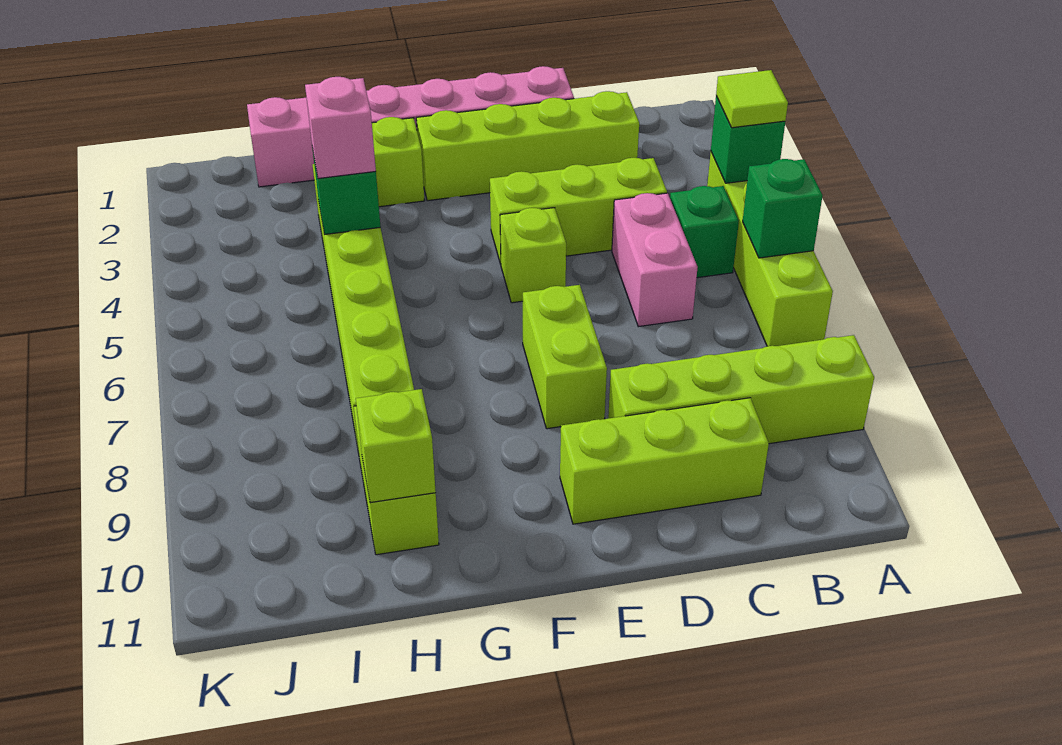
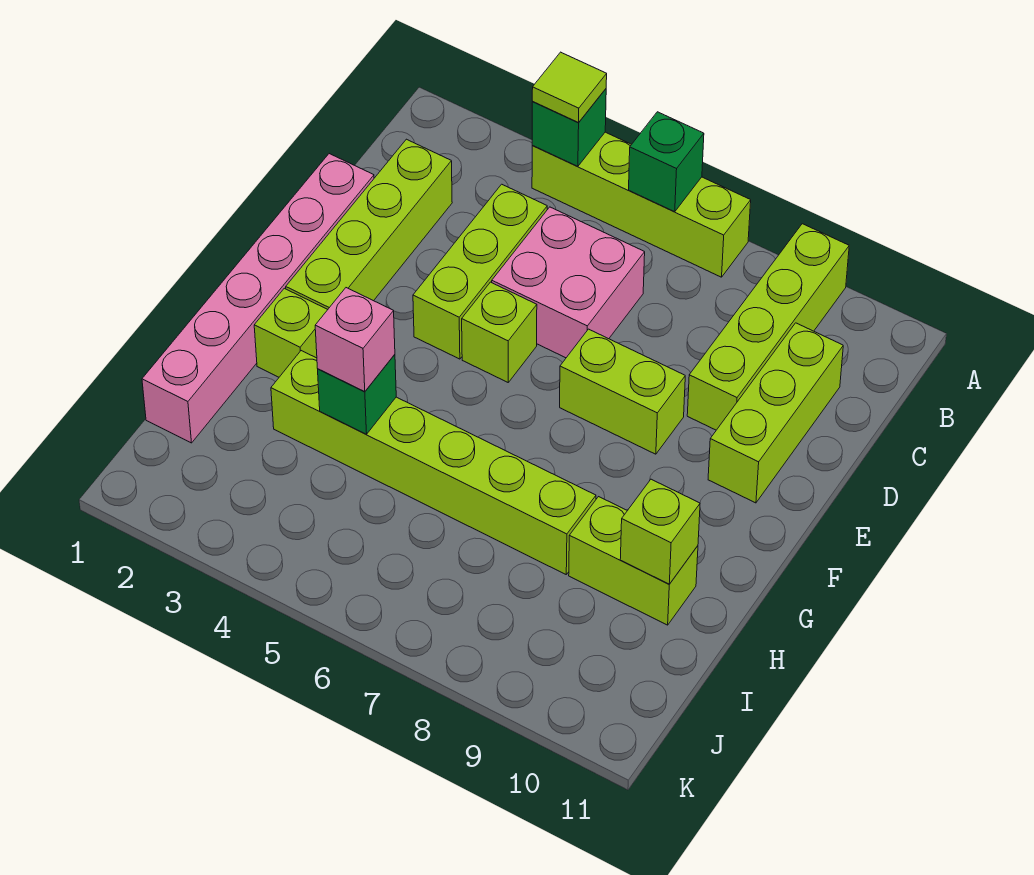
green 1x1 brick [670,186,739,278] -> none
pink 1x2 brick [612,193,698,327] -> pink 2x2 brick [492,207,645,358]

